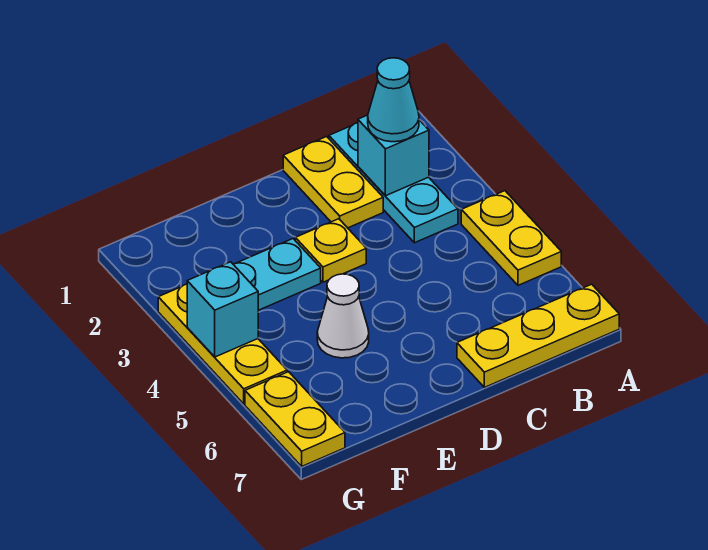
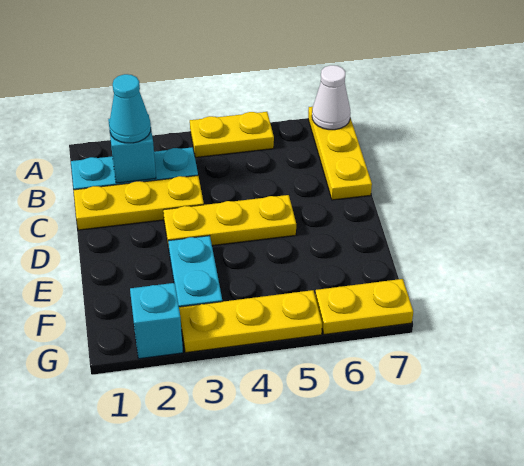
yellow 1x2 plate [283,137,383,228] -> yellow 1x3 plate [74,176,204,230]
yellow 1x1 plate [295,219,366,282] -> yellow 1x3 plate [163,195,296,248]
white 1x1 cone [317,274,369,358] -> white 1x1 cone moved to [312,65,351,130]
cyan 1x1 brick [187,262,258,357] -> cyan 1x1 brick moved to [130,283,183,359]

